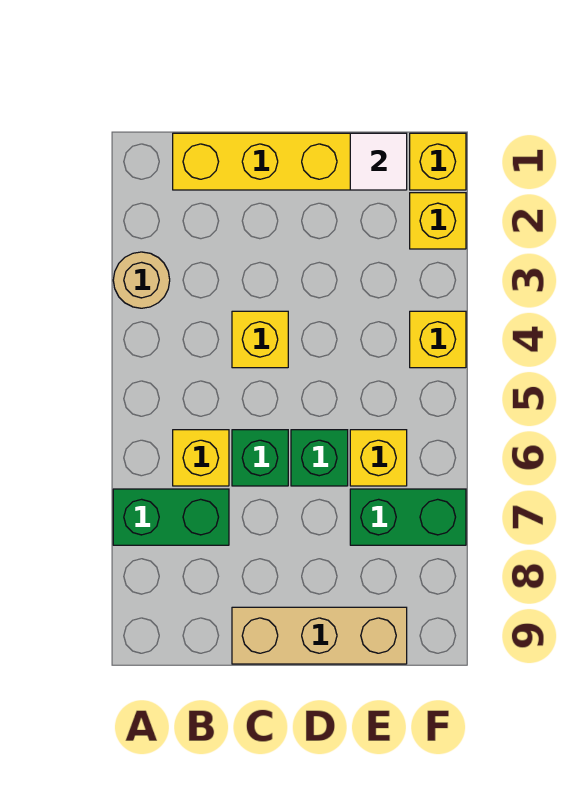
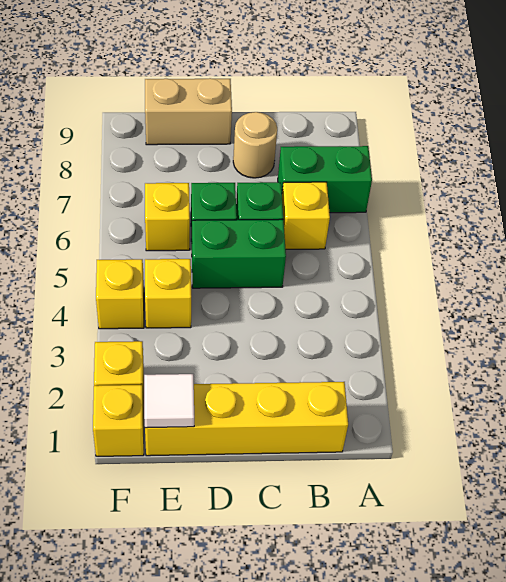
tan 1x1 round brick [113,252,170,308] -> tan 1x1 round brick moved to [233,112,277,178]
yellow 1x1 brick [232,311,288,368] -> yellow 1x1 brick moved to [145,259,191,328]
tan 1x3 brick [232,607,407,664] -> tan 1x2 brick [145,78,232,145]
green 1x2 brick [350,489,466,545] -> green 1x2 brick moved to [192,219,286,288]

